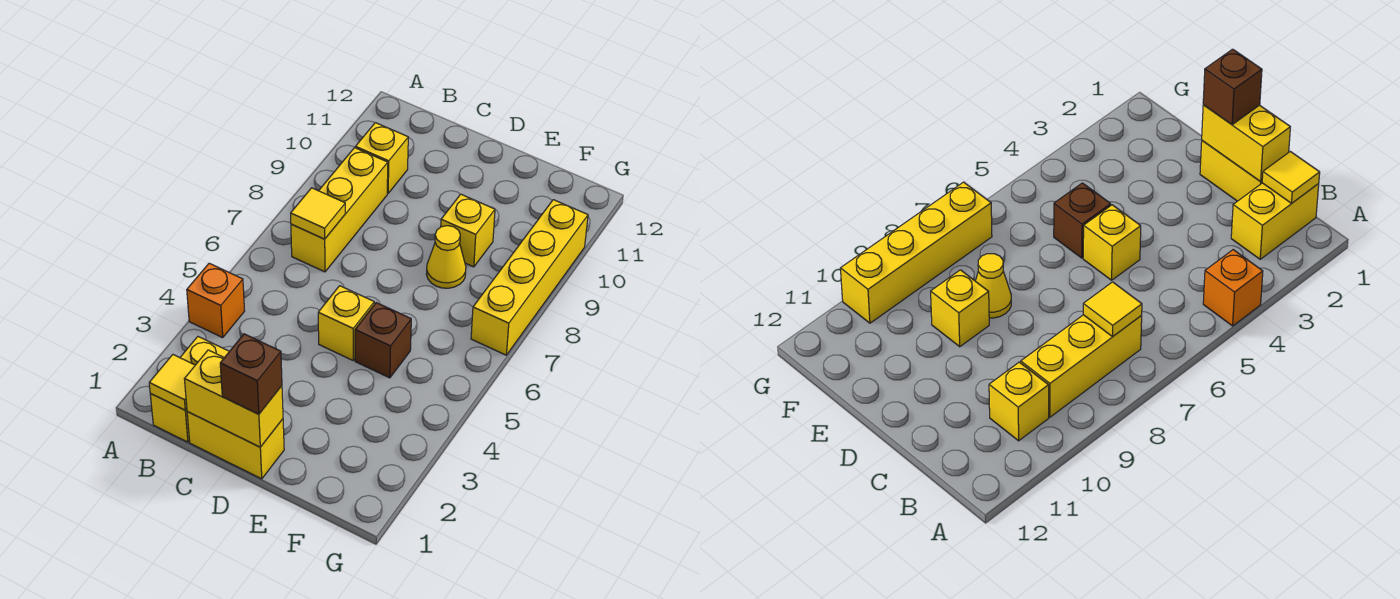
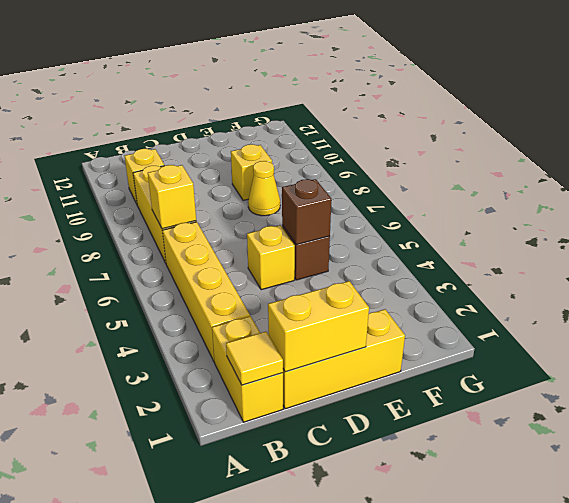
orange 1x1 brick [187,263,245,338] -> none
yellow 1x1 tile [291,188,345,239] -> yellow 1x1 brick [148,165,196,229]
yellow 1x2 brick [187,412,284,479] -> yellow 1x3 brick [283,309,405,409]
brown 1x1 brick [220,334,282,414] -> brown 1x1 brick moved to [282,179,331,245]
yellow 1x4 brick [471,200,588,355] -> yellow 1x4 brick moved to [162,222,250,361]

